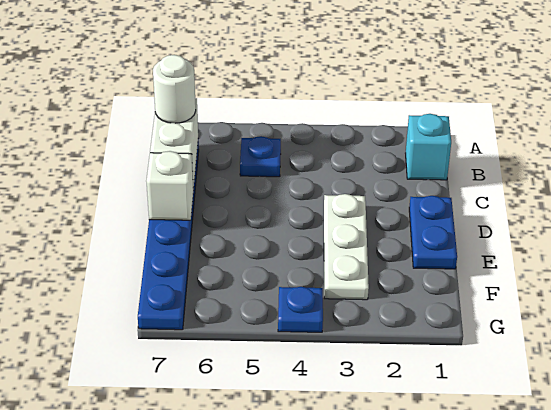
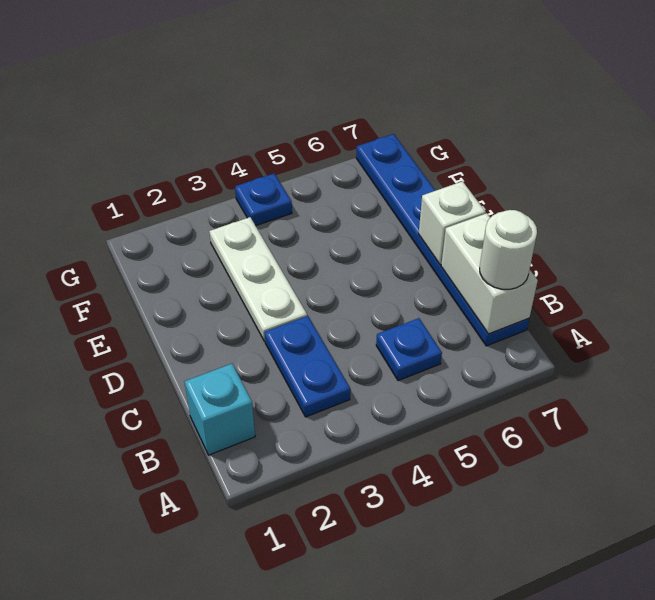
blue 1x2 plate [409,196,457,269] -> blue 1x2 plate moved to [265,316,350,417]

